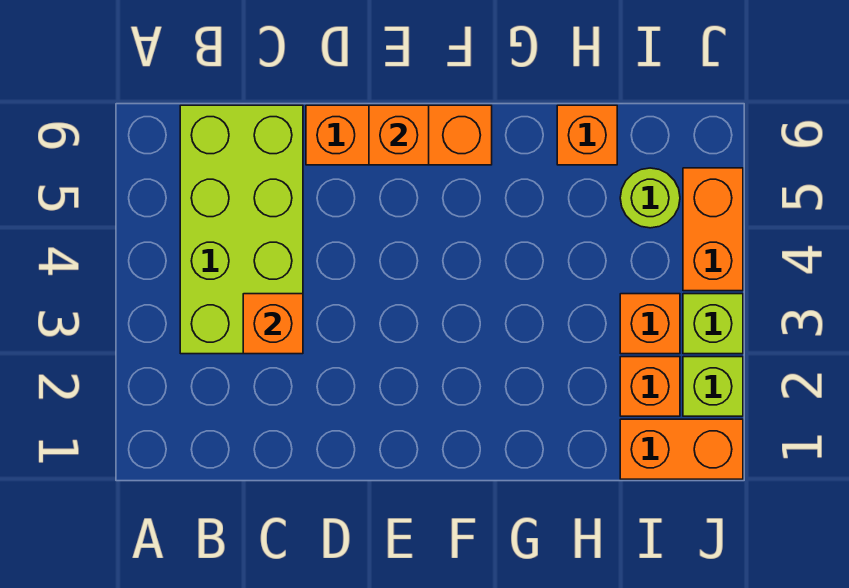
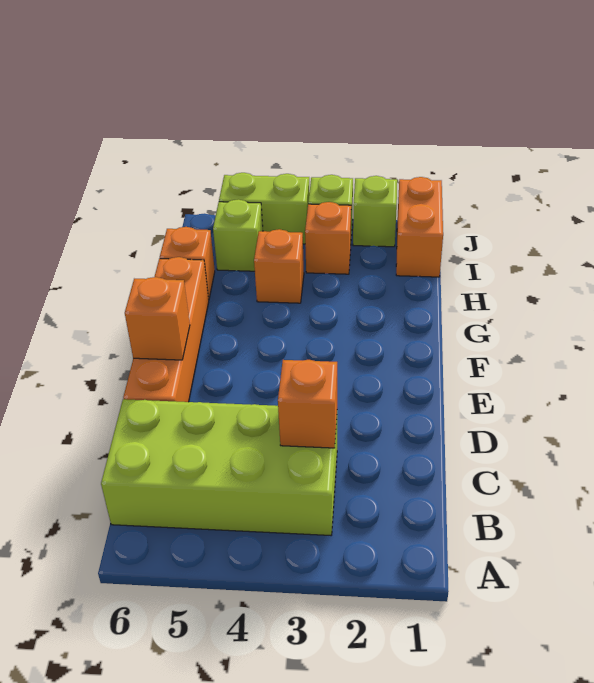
orange 1x3 brick [306,105,492,165] -> orange 1x4 brick [123,257,209,402]
orange 1x1 brick [620,357,680,416] -> orange 1x1 brick moved to [254,229,304,303]
lime 1x1 round brick [620,168,680,228] -> lime 1x1 brick [213,199,263,271]
orange 1x2 brick [683,168,743,291] -> lime 1x2 brick [219,173,310,244]

